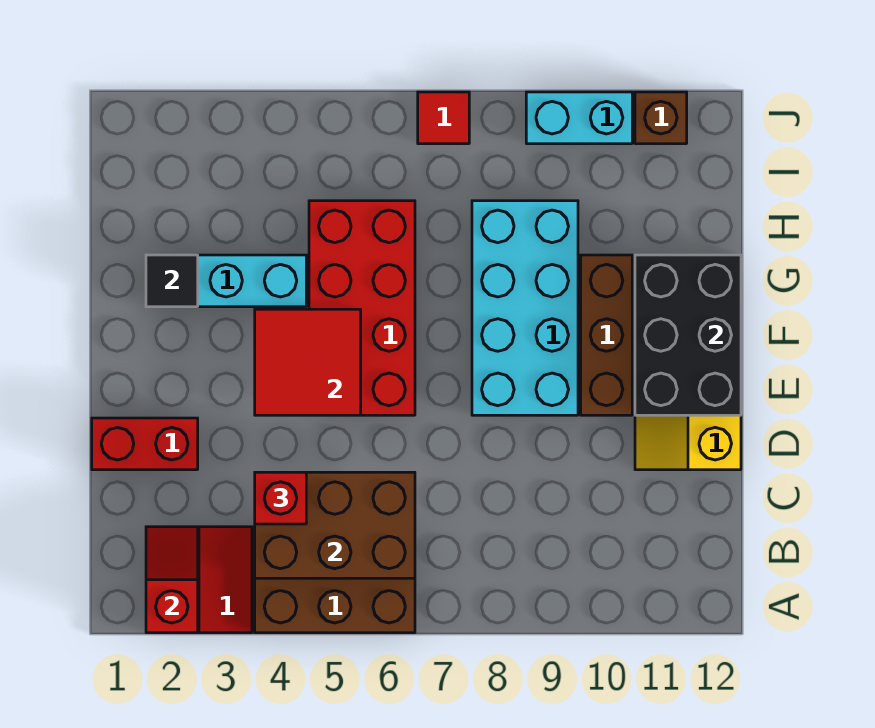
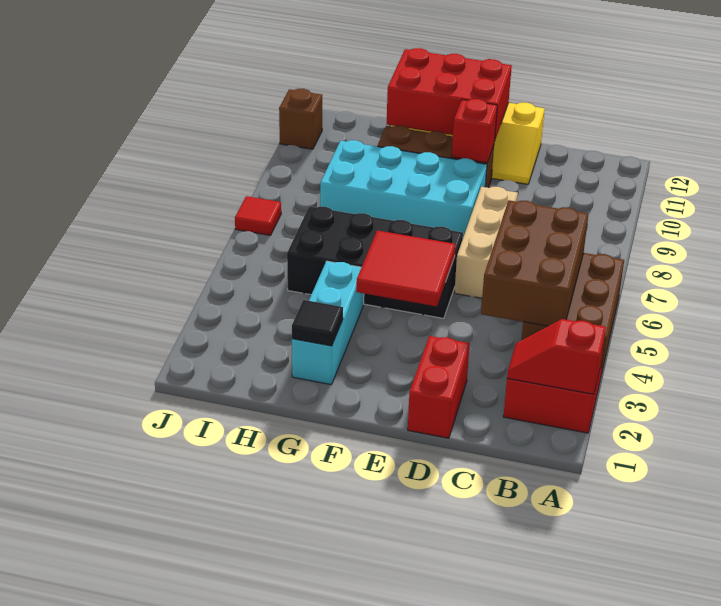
red 1x1 brick [255,472,306,524] -> red 1x1 brick moved to [452,99,497,163]
none -> tan 1x3 brick [455,187,518,298]
red 2x4 brick [309,201,415,415] -> black 2x4 brick [287,206,463,318]
black 2x3 brick [635,255,741,415] -> red 2x3 brick [387,48,512,140]
cyan 1x2 brick [526,92,632,144] -> none

